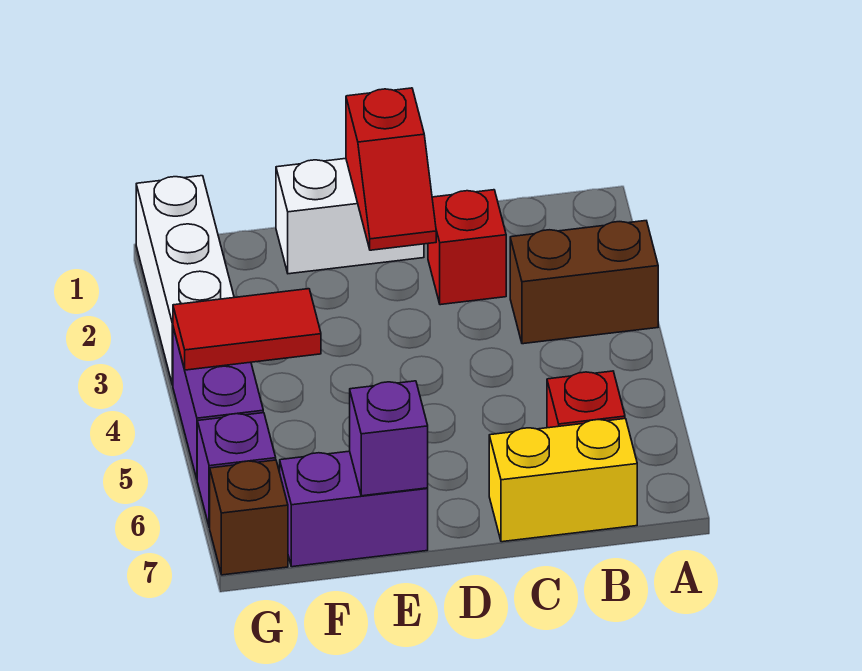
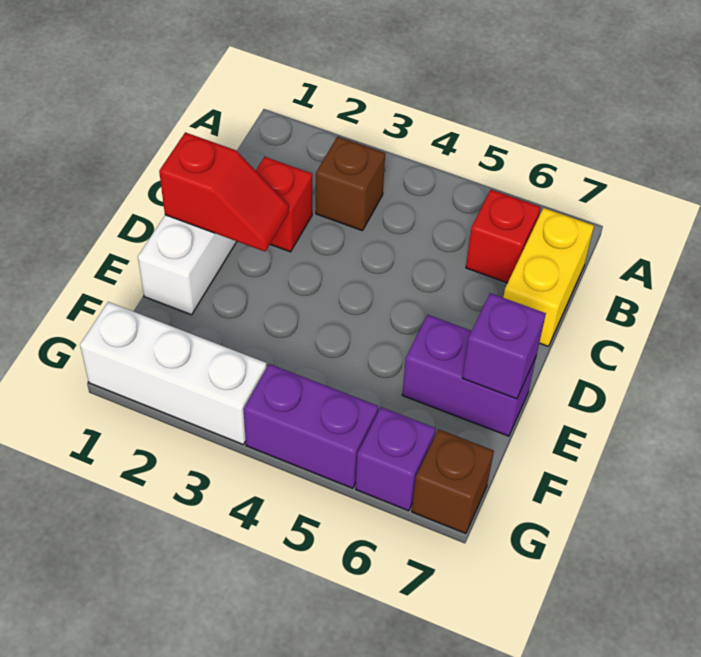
brown 1x2 brick [510,221,658,344] -> brown 1x1 brick [316,137,385,231]
purple 1x2 brick [280,451,428,567] -> purple 1x2 brick turned to [402,315,536,436]
red 1x2 tile [173,289,321,370] -> none

